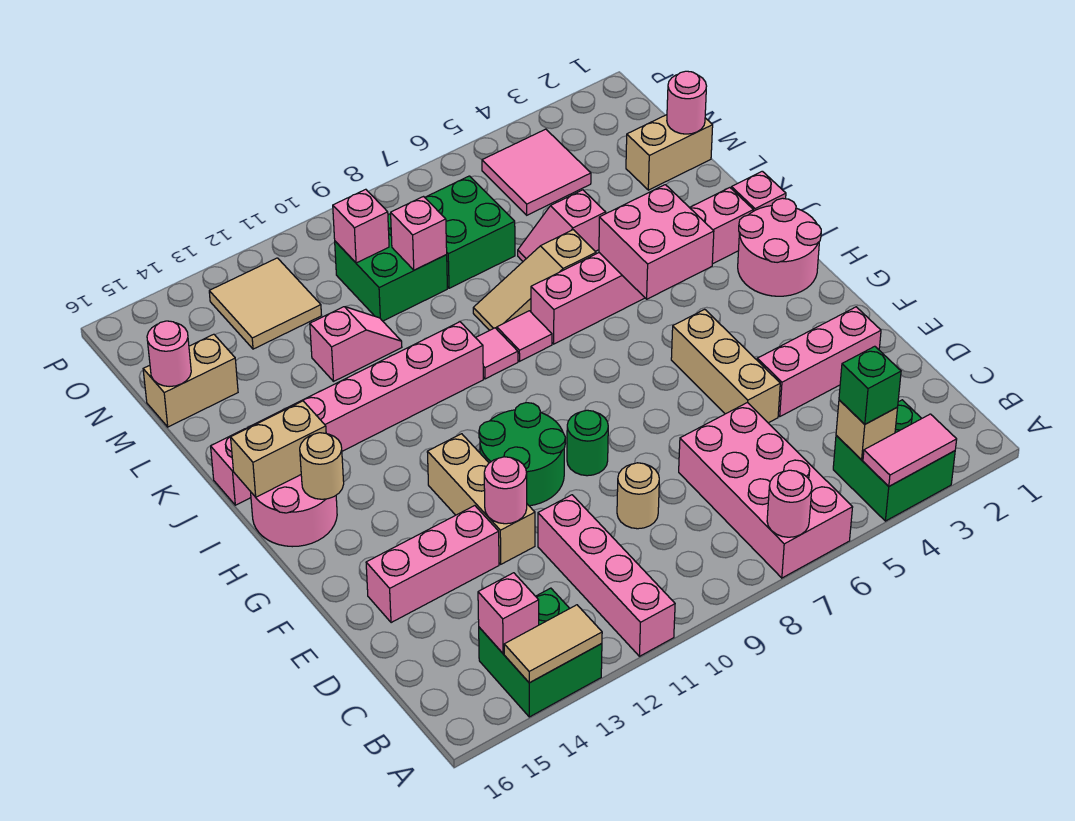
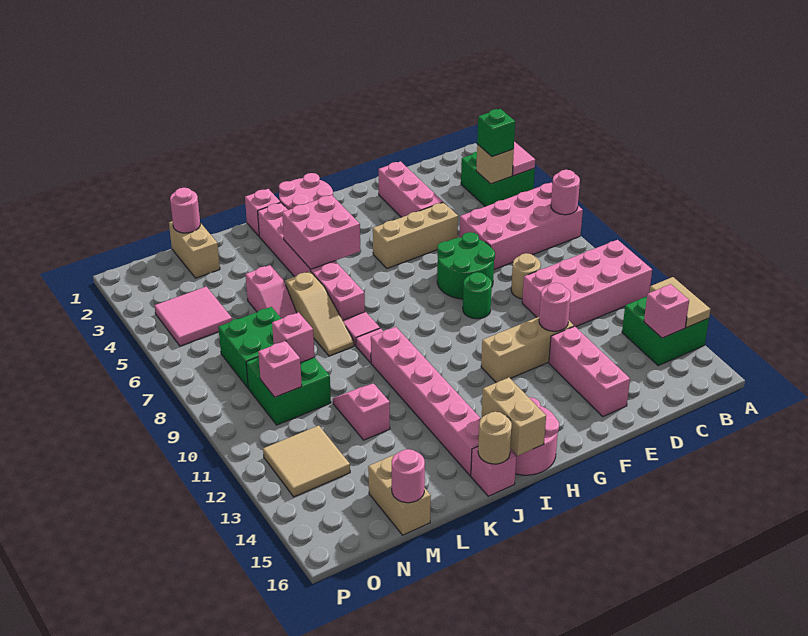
pink 1x4 brick [538,495,675,656] -> pink 2x4 brick [522,240,652,327]
green 2x2 round brick [479,403,565,506] -> green 2x2 round brick moved to [437,232,495,299]
tan 1x1 round brick [300,433,344,499] -> tan 1x1 round brick moved to [478,412,512,464]

